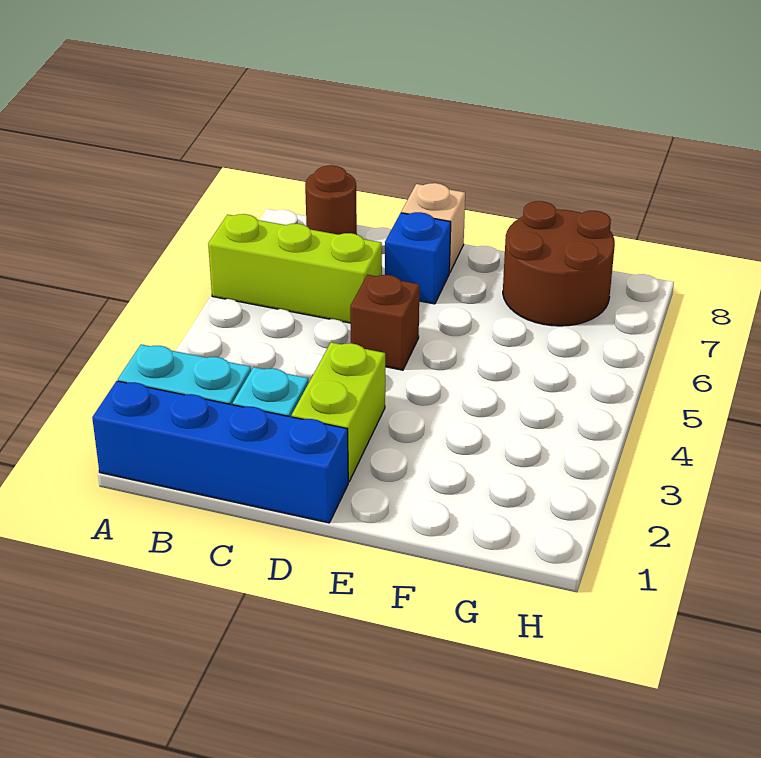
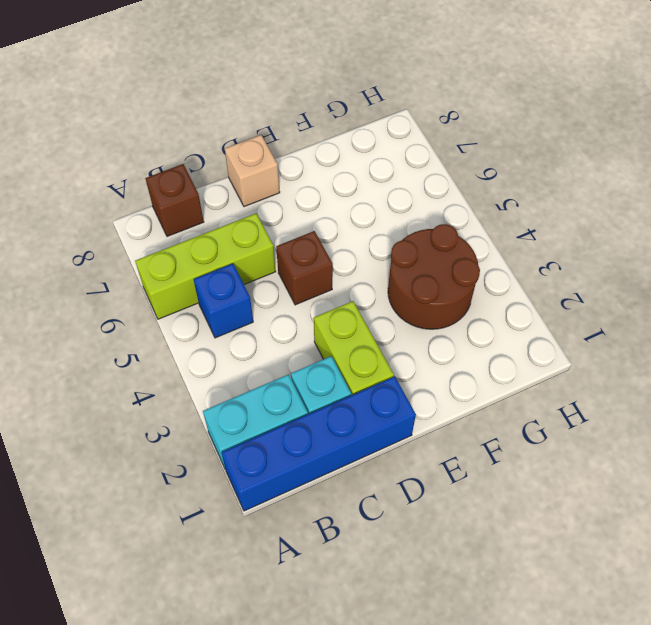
brown 1x1 round brick [305,165,357,235] -> brown 1x1 brick [145,164,204,236]
blue 1x1 brick [385,212,451,304] -> blue 1x1 brick moved to [194,264,253,338]
brown 2x2 round brick [503,201,615,326] -> brown 2x2 round brick moved to [388,224,480,329]

